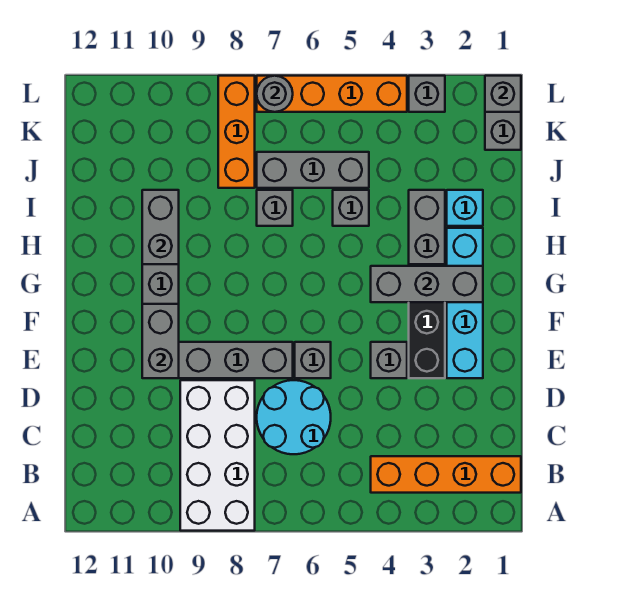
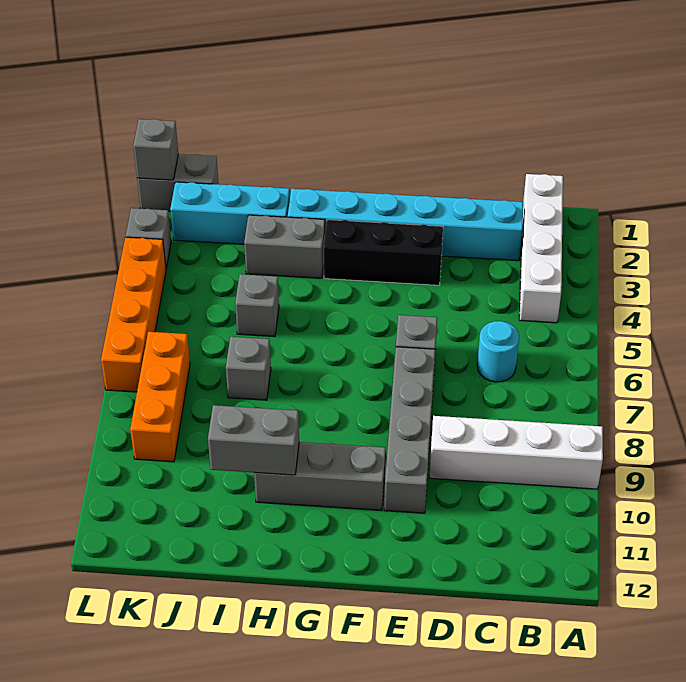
white 2x4 brick [180,380,255,531] -> white 1x4 brick [429,416,603,489]
orange 1x4 brick [371,456,521,493] -> white 1x4 brick [519,174,563,323]
cyan 2x2 round brick [257,380,331,454] -> cyan 1x1 round brick [477,321,519,382]
cyan 1x4 brick [447,228,483,378] -> cyan 1x6 brick [288,189,523,261]
grey 1x1 brick [371,342,407,378] -> none
grey 1x2 brick [142,304,179,378] -> none
grey 1x3 brick [371,266,483,302] -> none
cyan 1x1 brick [447,190,483,226] -> cyan 1x3 brick [170,182,290,244]
grey 1x3 brick [257,152,369,188] -> none
orange 1x3 brick [218,76,255,188] -> orange 1x3 brick turned to [130,332,190,462]
grey 1x1 round brick [257,76,293,112] -> none

